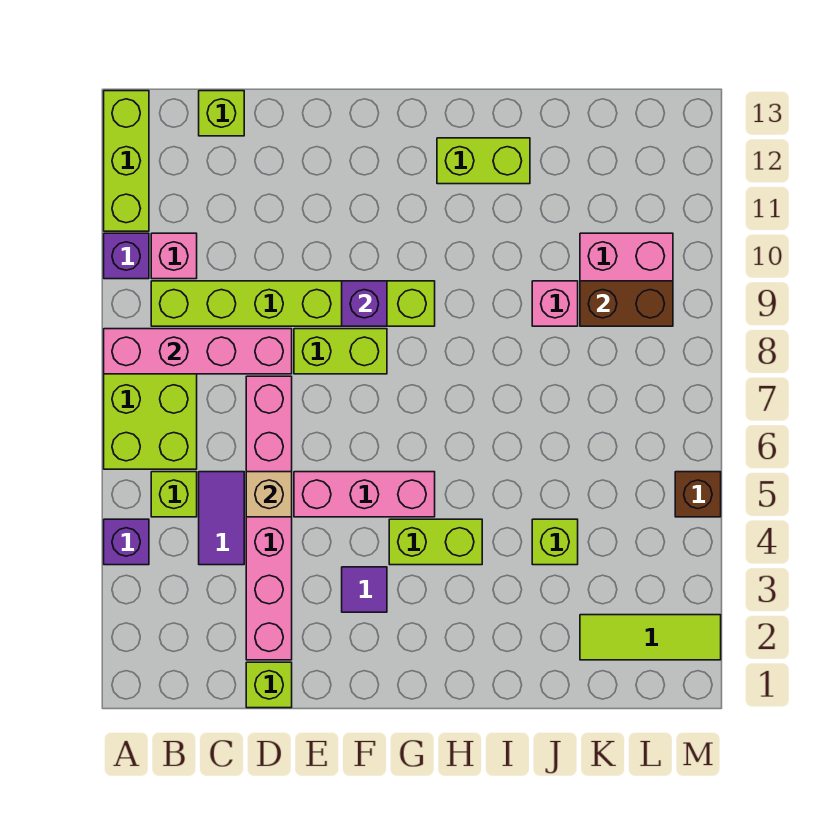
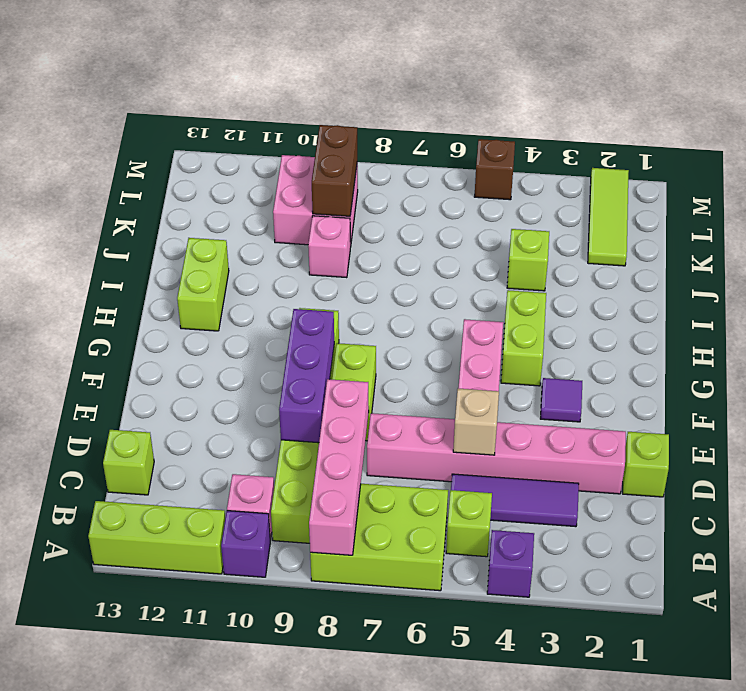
purple 1x2 tile [199,472,244,565] -> purple 1x3 tile [451,474,579,527]
purple 1x1 brick [342,281,387,326] -> purple 1x3 brick [279,309,334,443]

